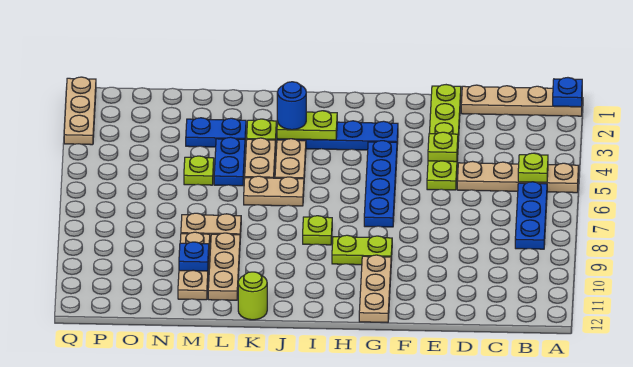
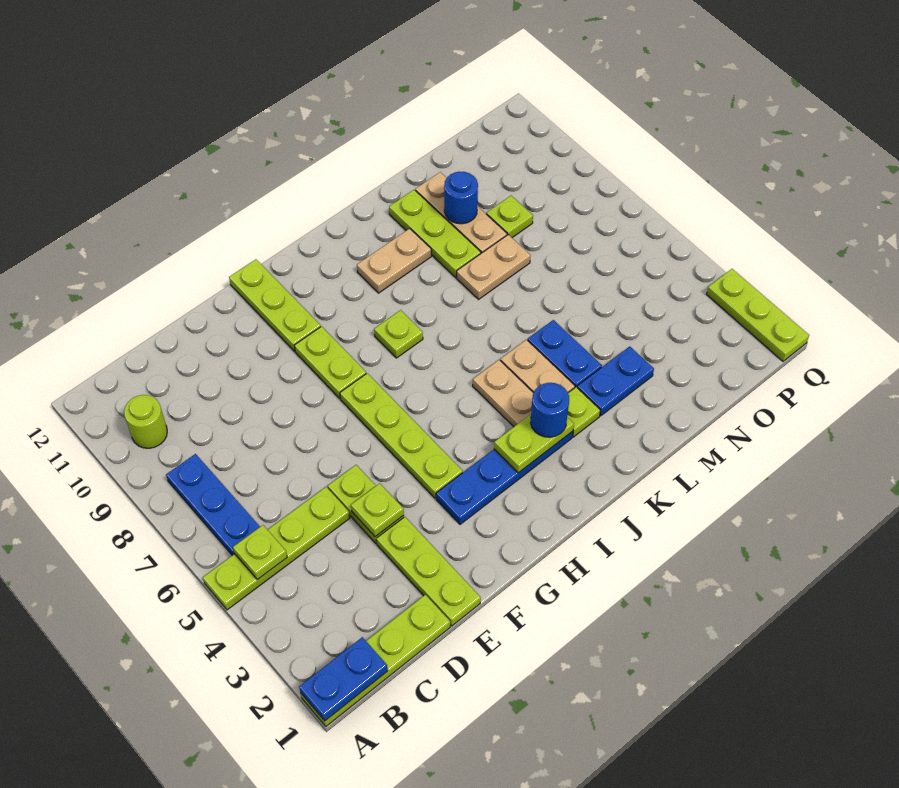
tan 1x4 plate [461,85,582,116] -> lime 1x4 plate [301,595,450,726]
blue 1x1 plate [553,78,582,107] -> blue 1x2 plate [299,637,388,721]
tan 1x4 plate [457,161,579,193] -> lime 1x4 plate [203,487,350,610]
blue 1x4 plate [364,141,397,227] -> lime 1x4 plate [340,373,463,498]
lime 1x2 plate [332,235,392,265] -> lime 1x2 plate turned to [294,326,366,398]
tan 1x3 plate [359,255,391,323] -> lime 1x3 plate [229,259,321,351]
tan 1x2 plate [244,176,304,206] -> tan 1x2 plate moved to [357,229,431,293]
lime 1x1 round brick [238,272,267,320] -> lime 1x1 round brick moved to [124,395,167,448]
tan 1x3 plate [208,233,240,300] -> lime 1x3 plate [389,190,481,277]
lime 1x1 plate [184,156,214,185] -> lime 1x1 plate moved to [486,196,533,238]
blue 1x1 plate [179,242,209,271] -> blue 1x1 round brick [444,172,478,224]
tan 1x3 plate [64,77,96,145] -> lime 1x3 plate [706,269,809,361]

